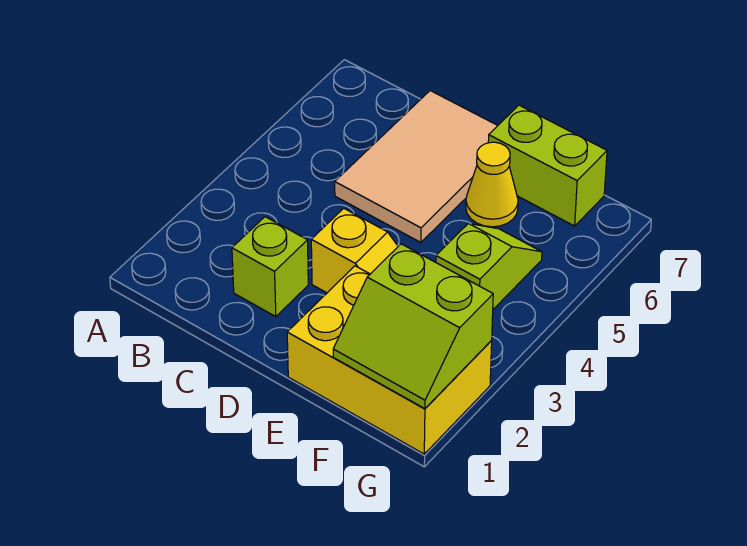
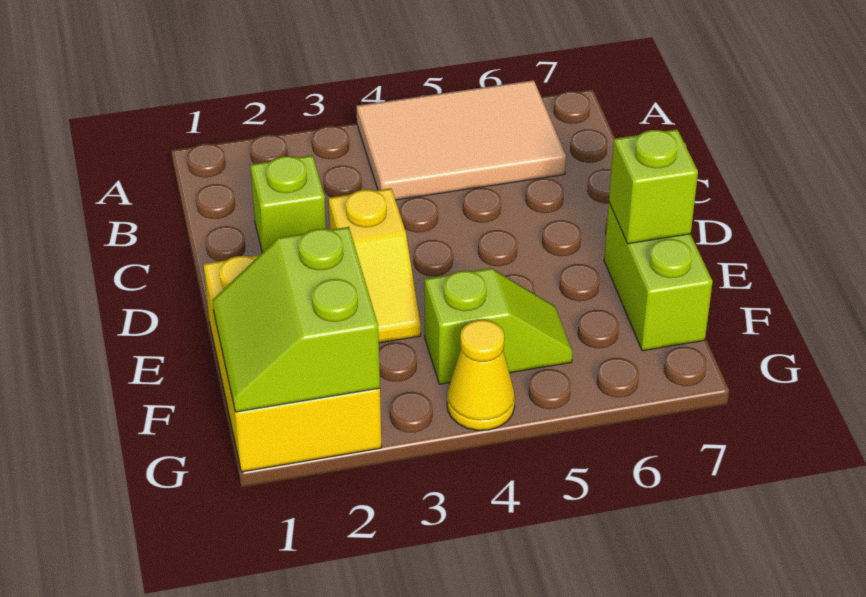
tan 2x3 tile [335,91,498,242] -> tan 2x3 tile moved to [356,80,566,200]
yellow 1x1 cone [466,142,518,227] -> yellow 1x1 cone moved to [447,320,515,430]
none -> lime 1x1 brick [609,129,698,244]

